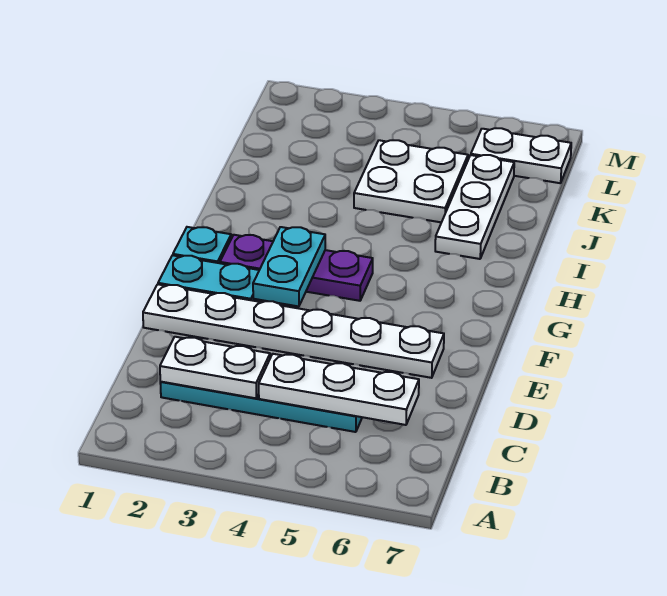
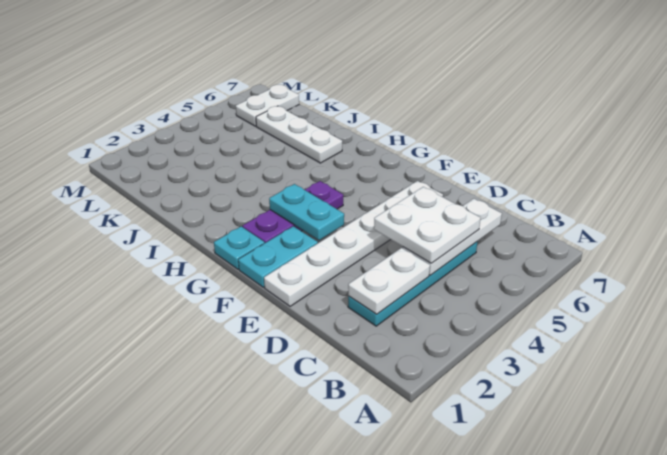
white 2x2 plate [354,140,468,222] -> white 2x2 plate moved to [374,187,481,263]

